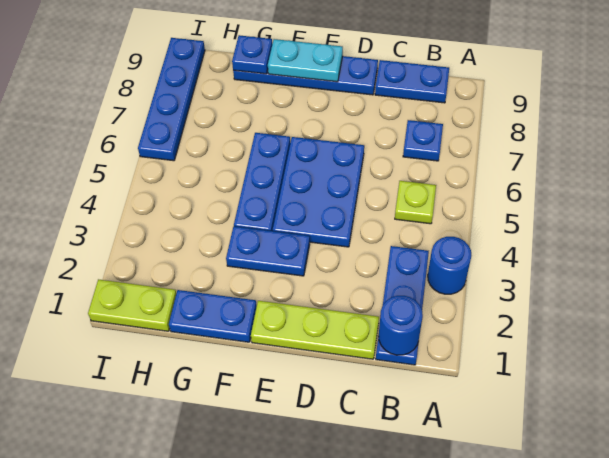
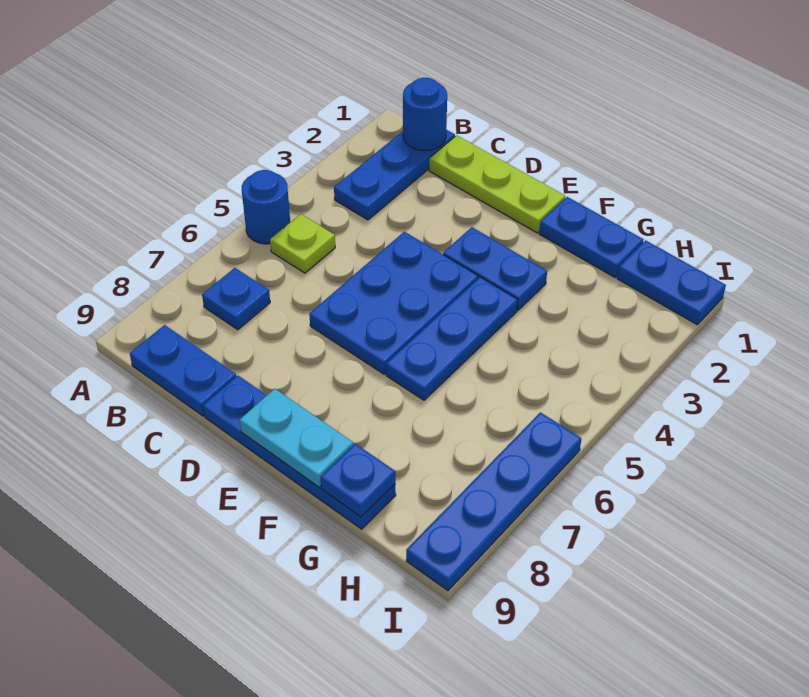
blue 1x1 round brick [428,237,471,294] -> blue 1x1 round brick moved to [242,170,290,244]
lime 1x2 plate [88,279,177,331] -> blue 1x2 plate [617,240,726,325]

